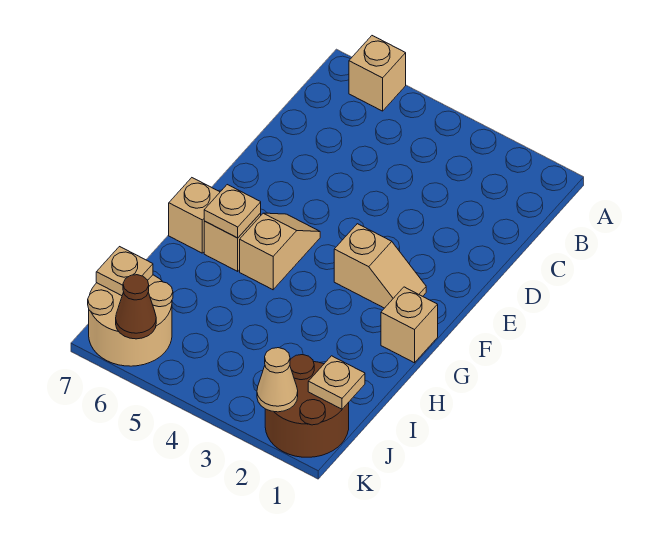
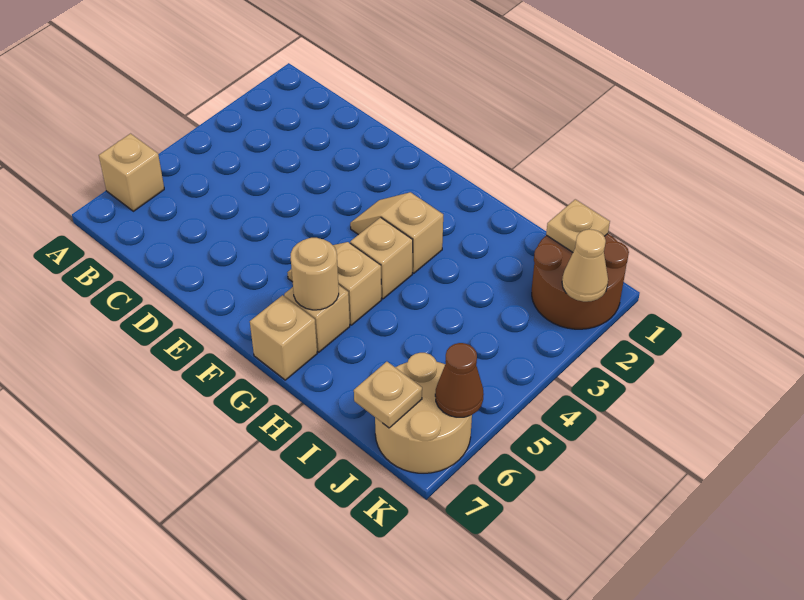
tan 1x2 slope [334,224,426,308] -> tan 1x2 slope turned to [350,192,443,273]
tan 1x1 brick [381,287,438,363] -> tan 1x1 brick moved to [350,217,413,299]
tan 1x1 plate [204,185,261,238] -> tan 1x1 round brick [291,238,339,310]

